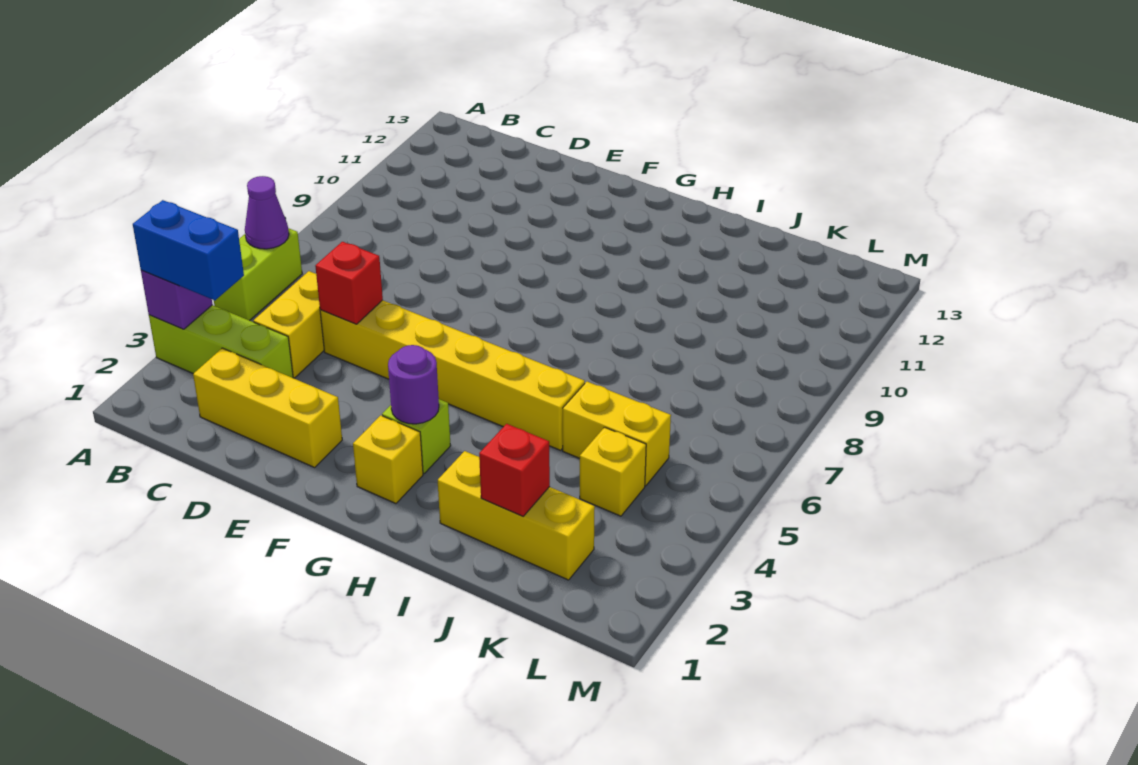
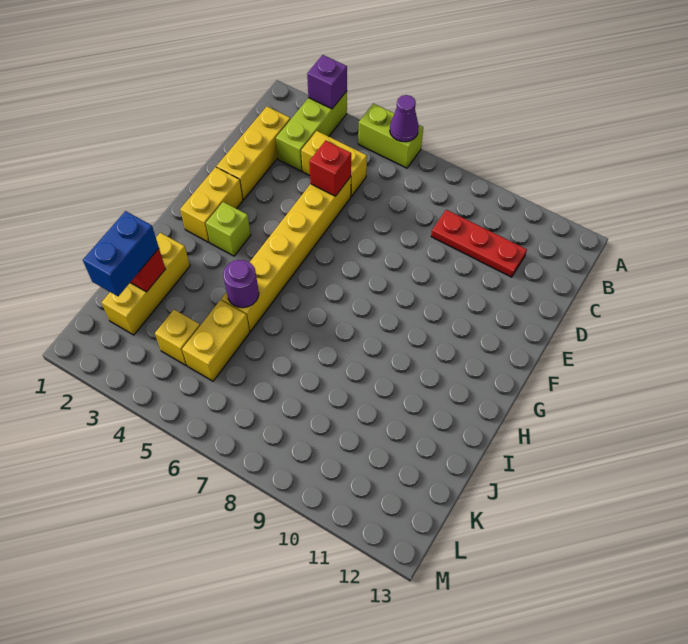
blue 1x2 brick [133,200,244,300] -> blue 1x2 brick moved to [83,211,159,296]
none -> red 1x3 plate [431,210,527,277]
yellow 1x1 brick [353,415,423,504] -> yellow 1x2 brick [180,167,243,242]
purple 1x1 round brick [388,345,439,424] -> purple 1x1 round brick moved to [223,260,259,308]

